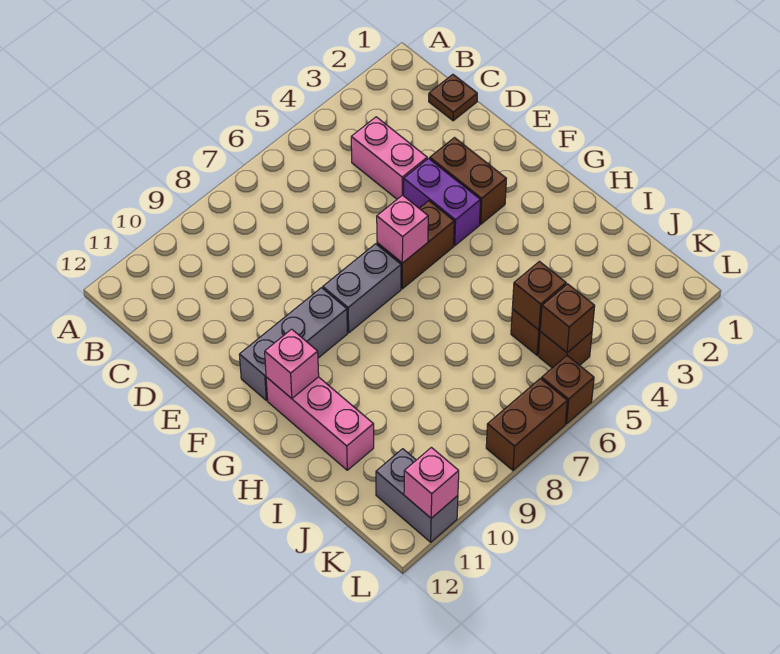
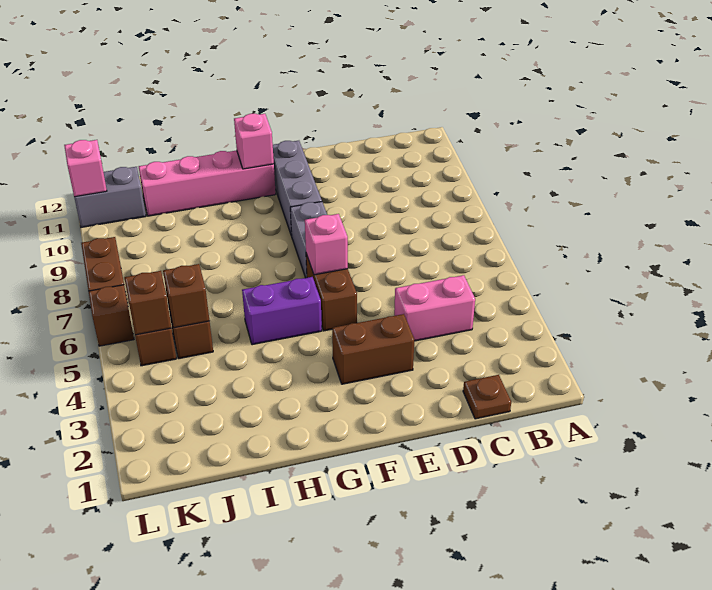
purple 1x2 brick [403,158,481,246] -> purple 1x2 brick moved to [242,277,322,345]
pink 1x3 brick [266,377,374,470] -> pink 1x4 brick [139,150,276,216]

